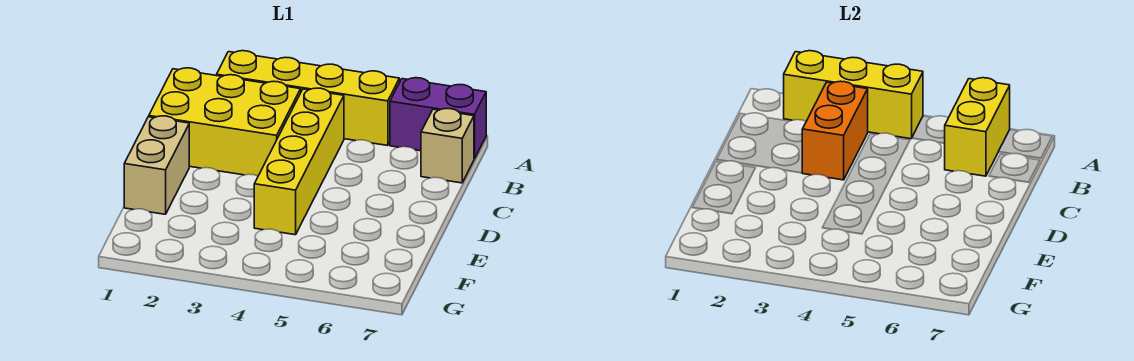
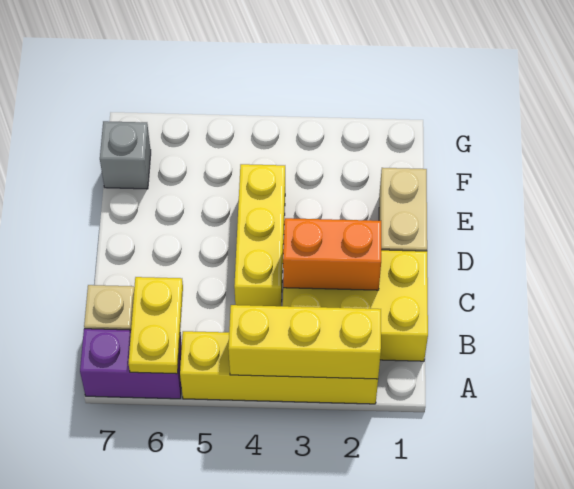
yellow 1x2 brick [944,78,1010,176] -> yellow 1x2 plate [128,277,183,374]
orange 1x2 brick [802,81,868,180] -> orange 1x2 brick turned to [283,218,381,290]
yellow 1x4 brick [254,88,344,235] -> yellow 1x3 brick [234,164,285,306]
none -> grey 1x1 brick [100,121,151,189]

